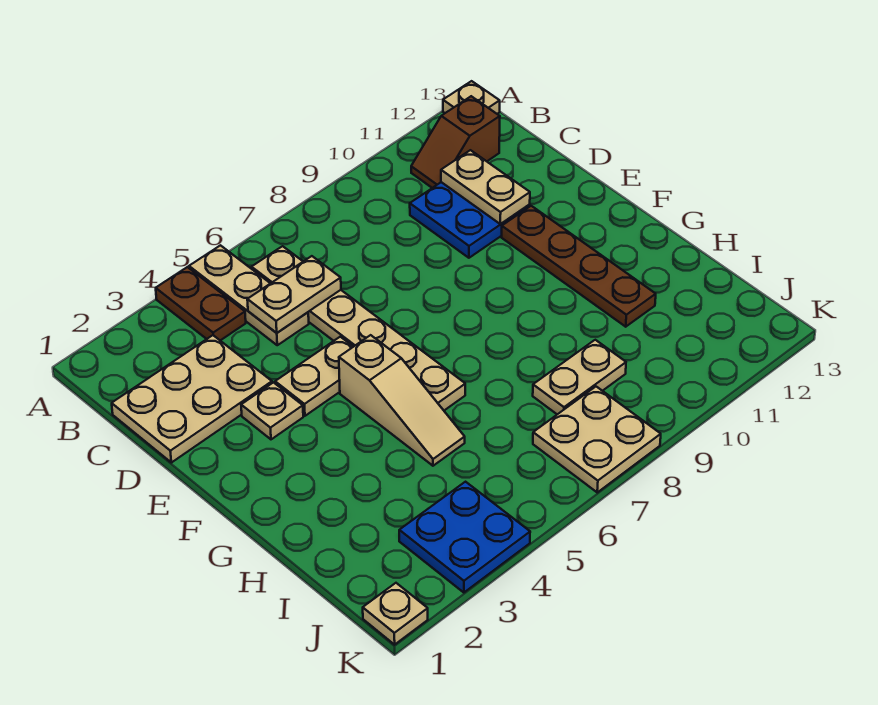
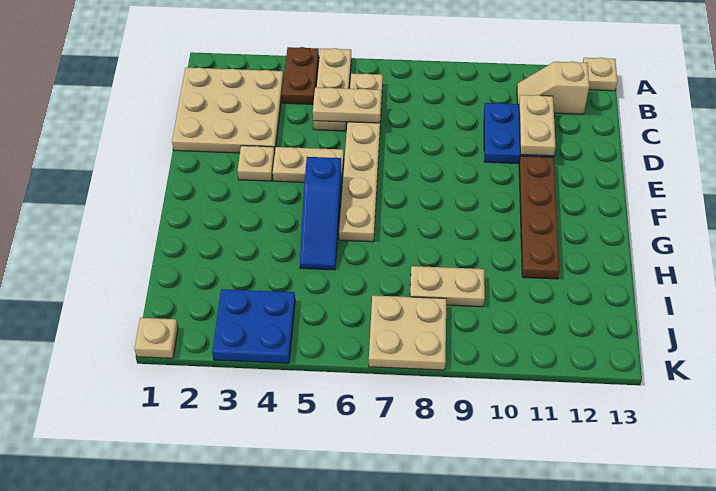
brown 1x2 slope [411,96,500,188] -> tan 1x2 slope [517,61,589,114]
tan 2x3 plate [112,335,272,463] -> tan 3x3 plate [172,67,284,153]
tan 1x3 slope [339,335,465,466] -> blue 1x3 slope [300,157,342,270]

